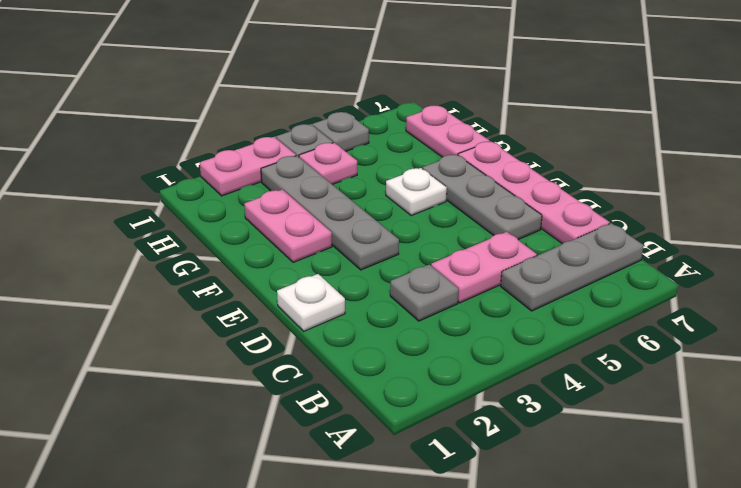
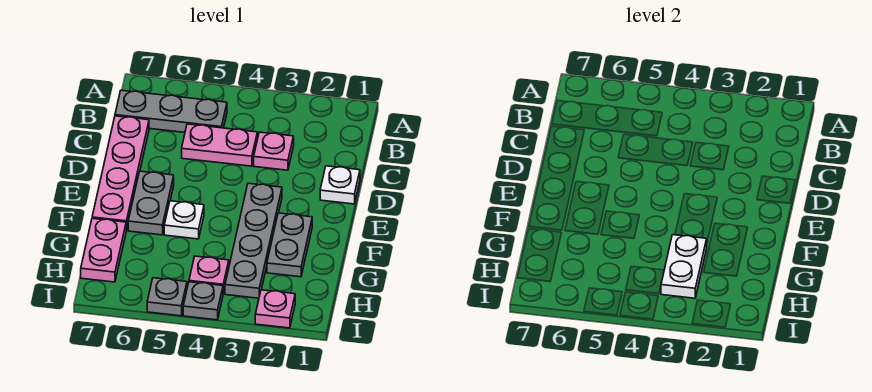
grey 1x1 plate [390,264,459,321] -> pink 1x1 plate [254,132,294,170]
grey 1x3 plate [423,154,542,240] -> grey 1x2 plate [128,171,174,235]
pink 1x2 plate [244,189,332,262] -> grey 1x2 plate [267,213,312,277]
none -> white 1x2 plate [661,235,707,298]
pink 1x2 plate [200,137,296,196] -> pink 1x1 plate [255,290,295,328]

